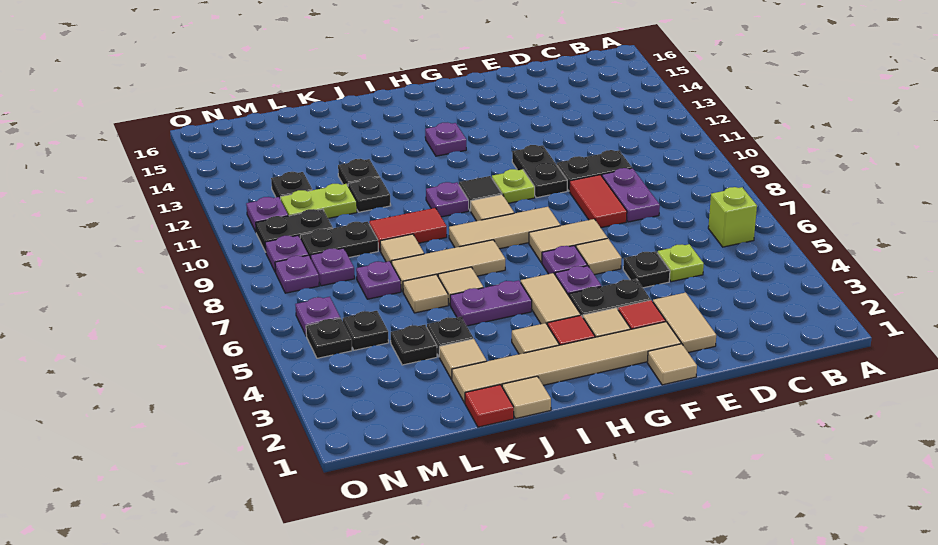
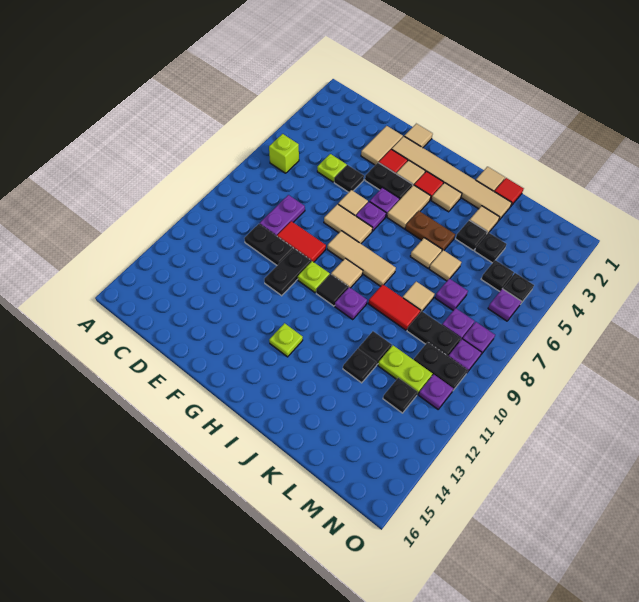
red 1x2 tile [569,175,627,228] -> red 1x2 tile turned to [277,221,326,262]
purple 1x1 plate [425,123,466,156] -> lime 1x1 plate [269,323,303,357]
purple 1x2 plate [450,280,532,326] -> brown 1x2 plate [405,211,455,251]
tan 1x3 tile [392,240,505,291] -> none

